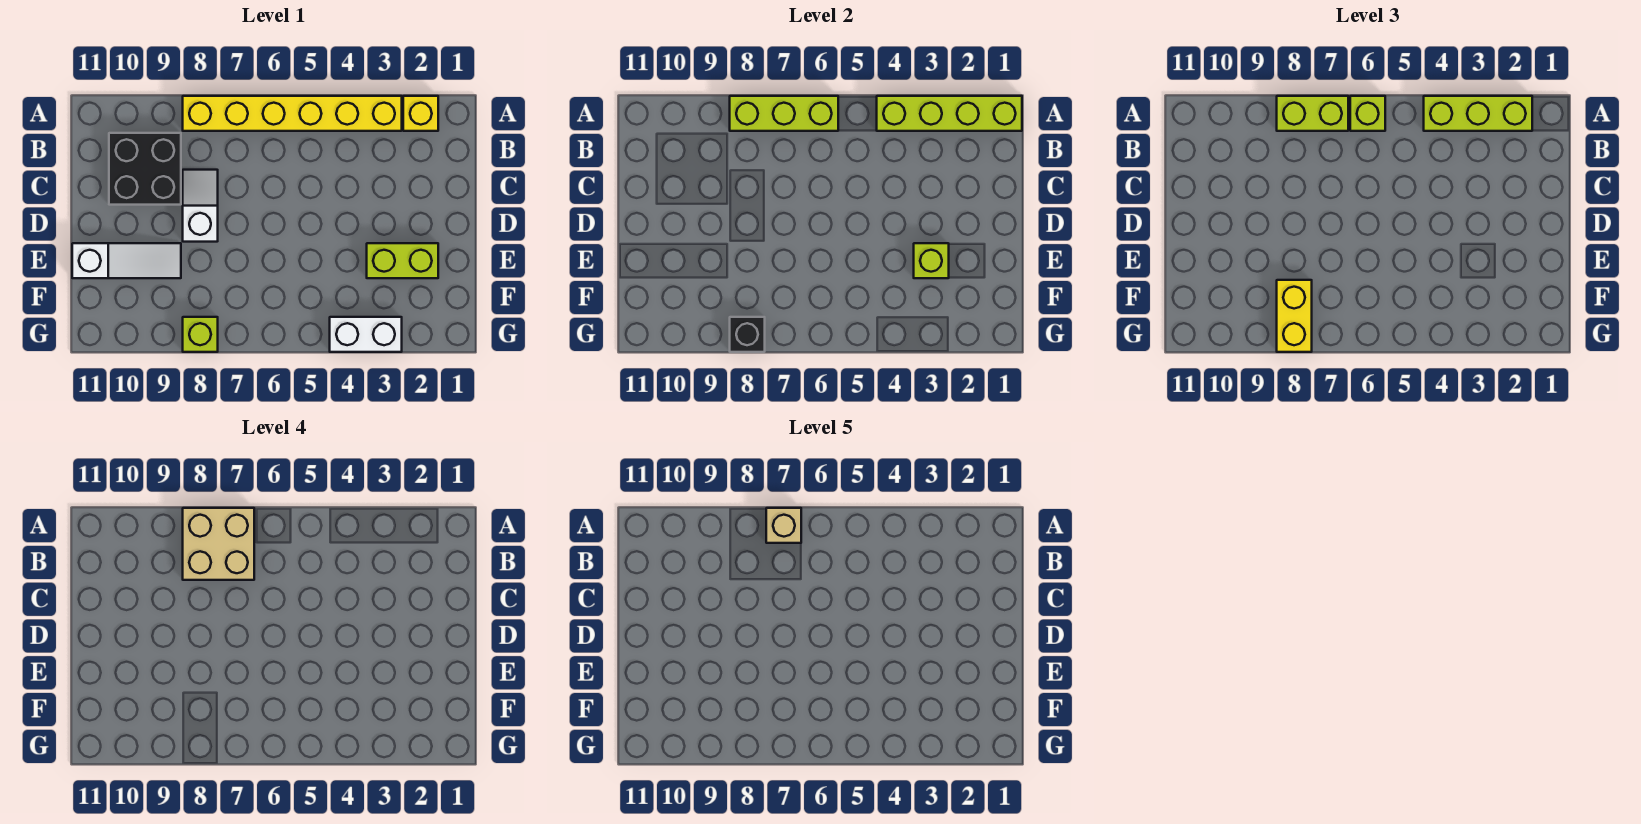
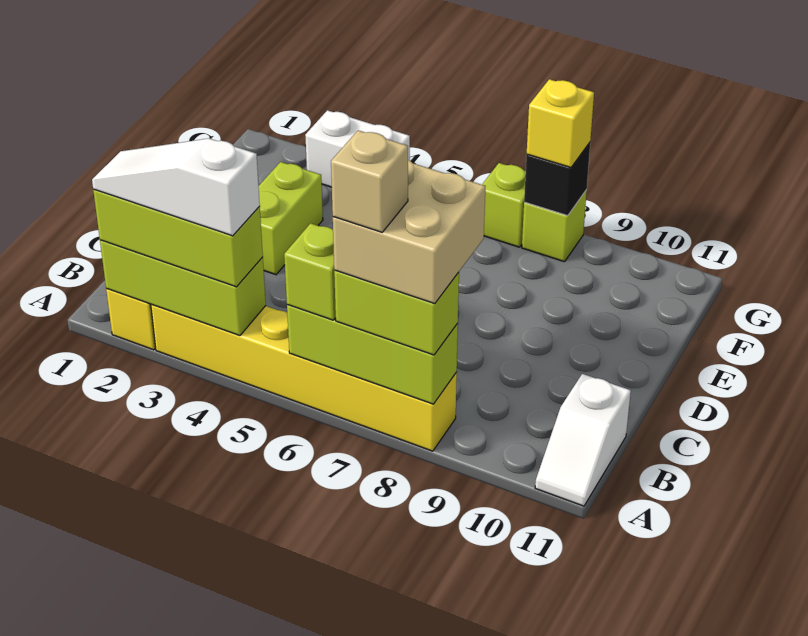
lime 1x4 brick [877,96,1022,131] -> lime 1x3 brick [100,240,266,336]
black 2x2 brick [109,133,181,205] -> none
white 1x2 slope [183,170,218,242] -> white 1x2 slope moved to [535,374,631,506]
lime 1x2 brick [367,243,438,278] -> lime 1x2 brick turned to [259,162,323,275]
lime 1x1 brick [914,243,949,278] -> lime 1x1 brick moved to [482,163,526,247]
white 1x3 slope [72,243,181,278] -> white 1x3 slope moved to [92,138,260,236]
yellow 1x2 brick [1277,280,1312,352] -> yellow 1x1 brick [527,79,594,167]

